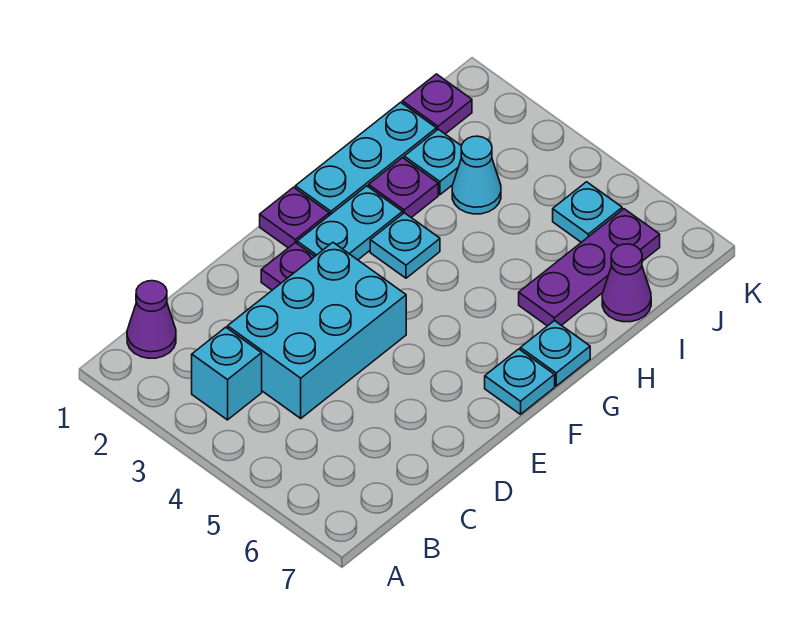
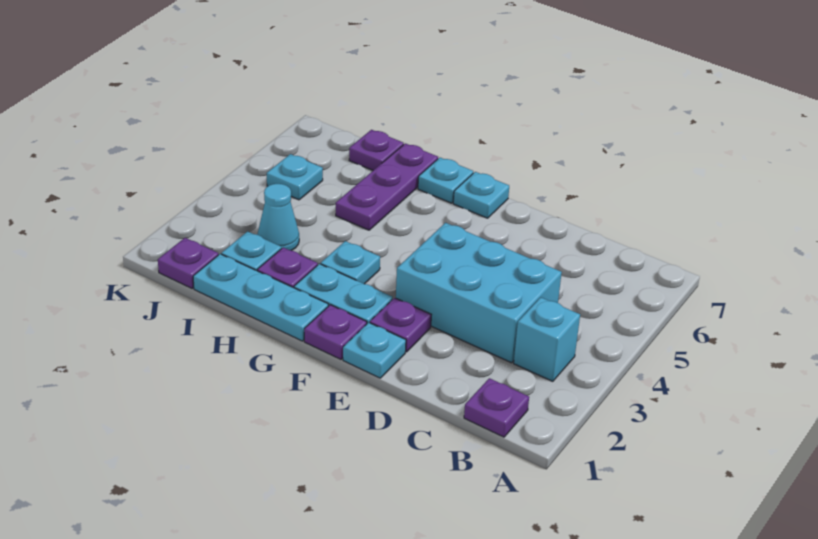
purple 1x1 cone [127,281,176,358] -> purple 1x1 plate [464,378,529,437]
none -> cyan 1x1 plate [343,323,406,378]
purple 1x3 plate [519,209,660,326] -> purple 1x3 plate turned to [336,143,438,230]
purple 1x1 cone [602,244,651,322] -> purple 1x1 plate [349,130,404,170]

